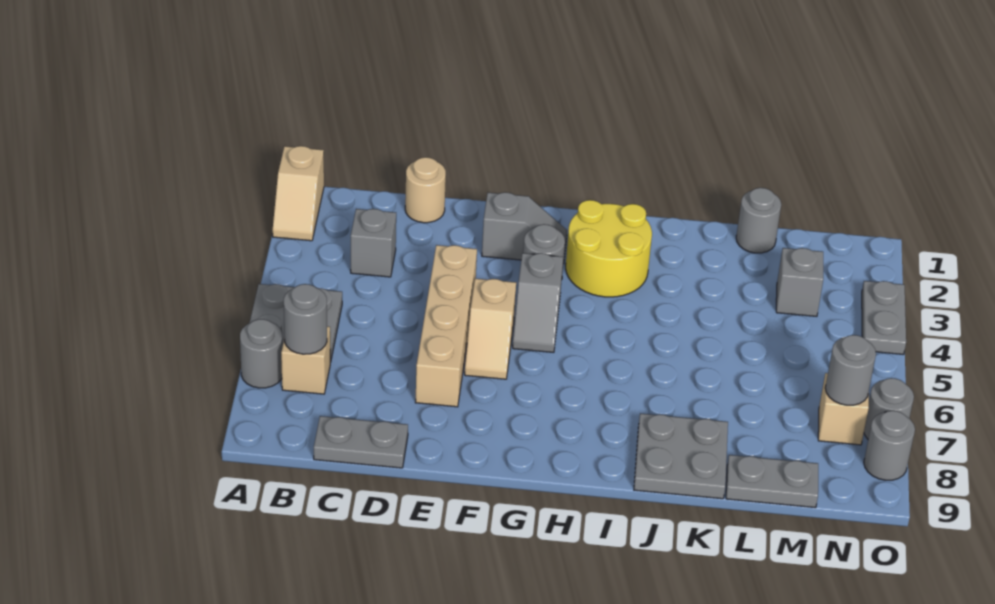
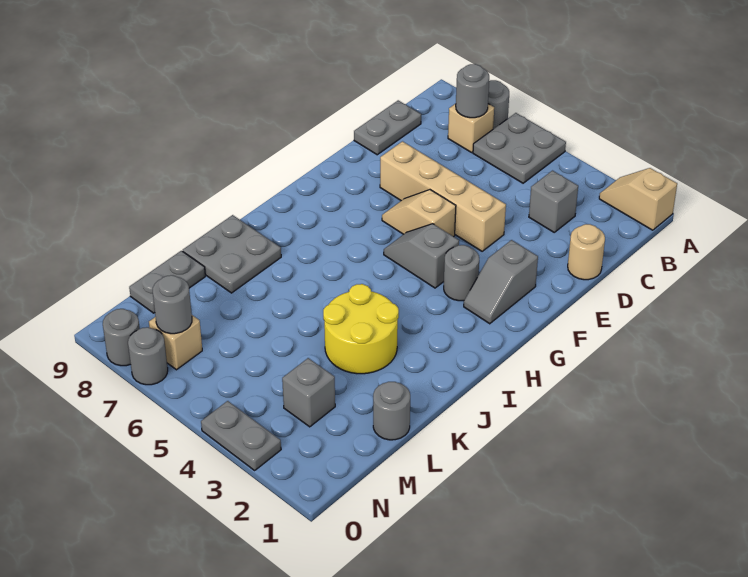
yellow 2x2 round brick [566,200,652,297] -> yellow 2x2 round brick moved to [323,284,399,374]

